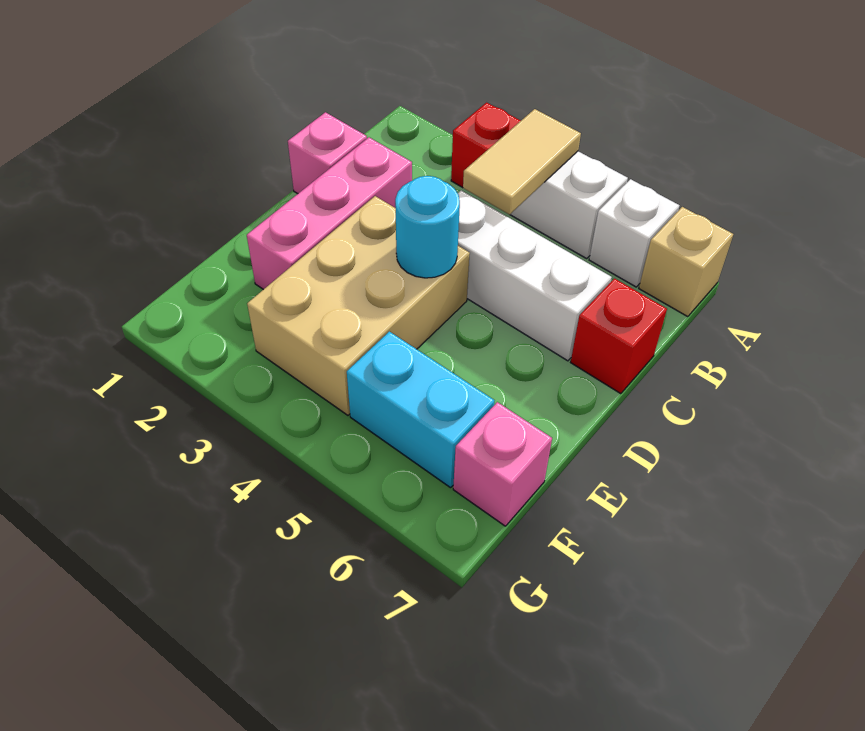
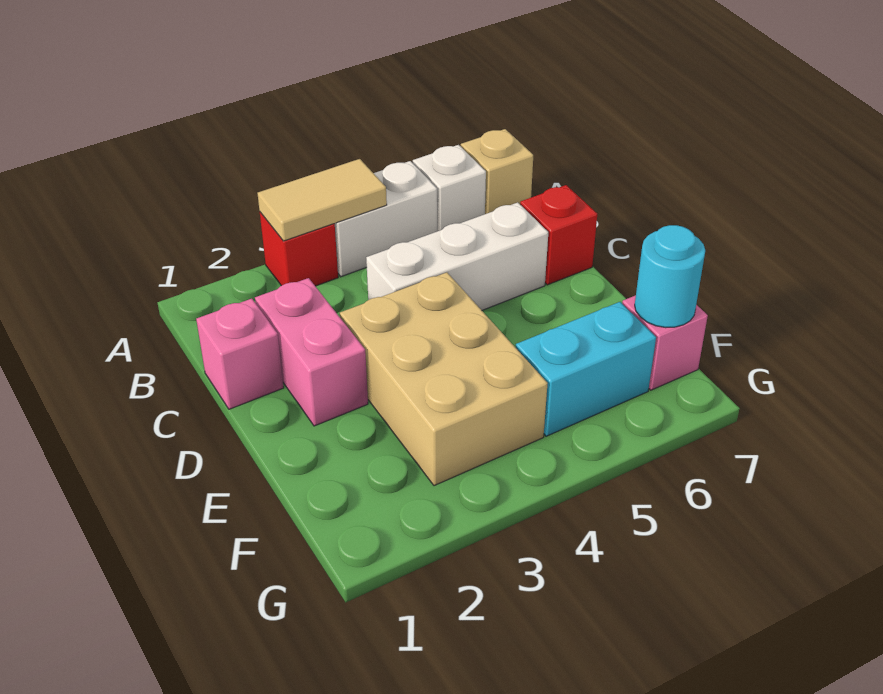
tan 1x2 tile [463,109,581,215] -> tan 1x2 tile turned to [257,159,387,241]
pink 1x3 brick [247,137,412,290] -> pink 1x2 brick [255,278,368,426]
cyan 1x1 round brick [395,176,460,278] -> cyan 1x1 round brick moved to [635,225,705,328]

